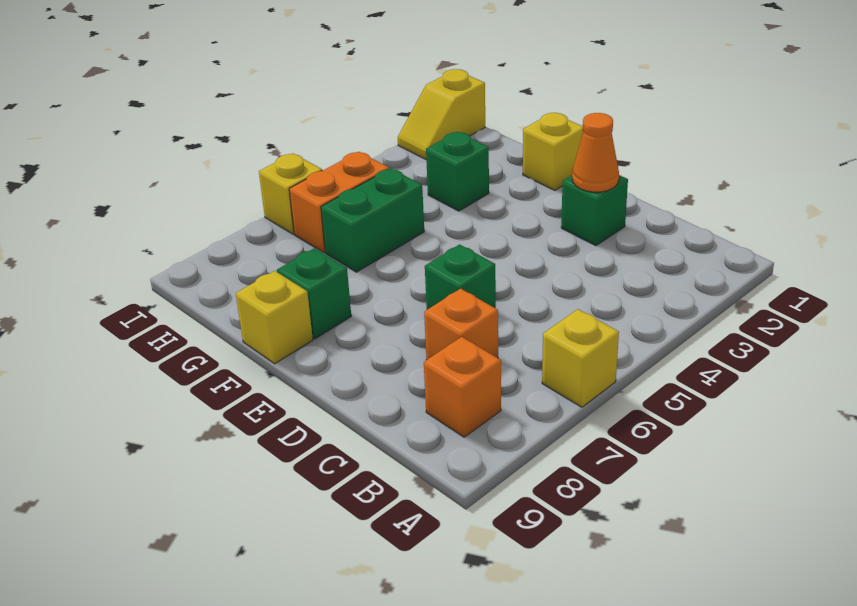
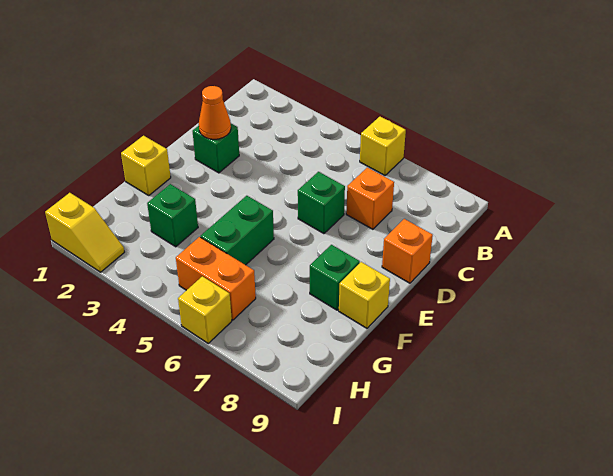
orange 1x1 brick [424,337,501,437] -> orange 1x1 brick moved to [382,219,433,283]
green 1x2 brick [321,168,424,272] -> green 1x2 brick turned to [201,196,274,265]

